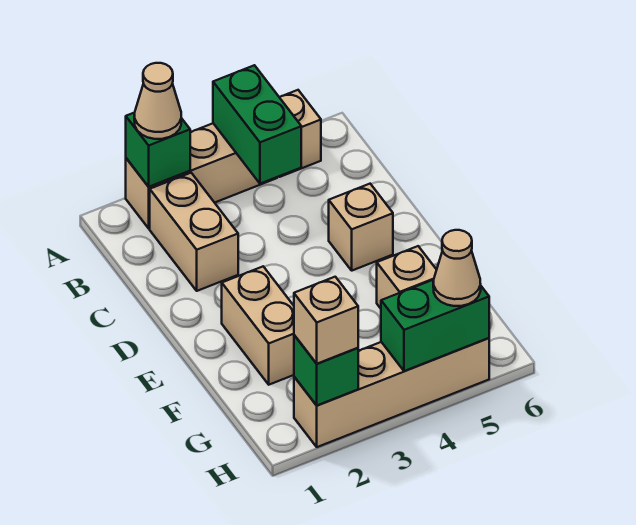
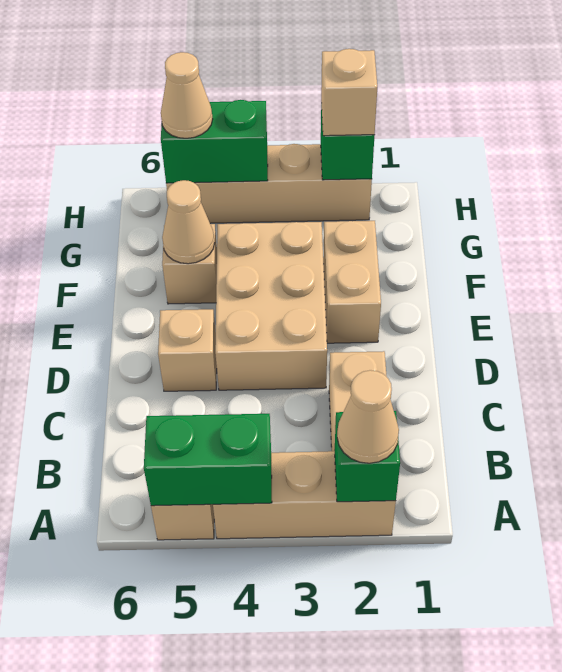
green 1x2 brick [213,65,301,184] -> green 1x2 brick turned to [144,414,272,506]
none -> tan 2x3 brick [215,222,327,390]
none -> tan 1x1 cone [162,180,215,264]

